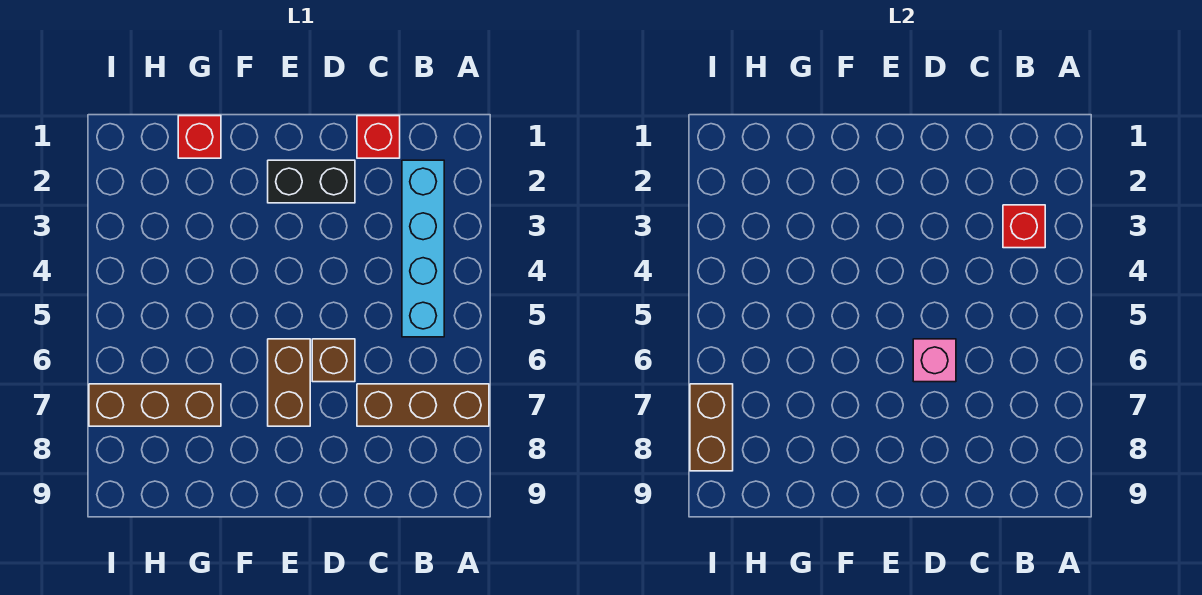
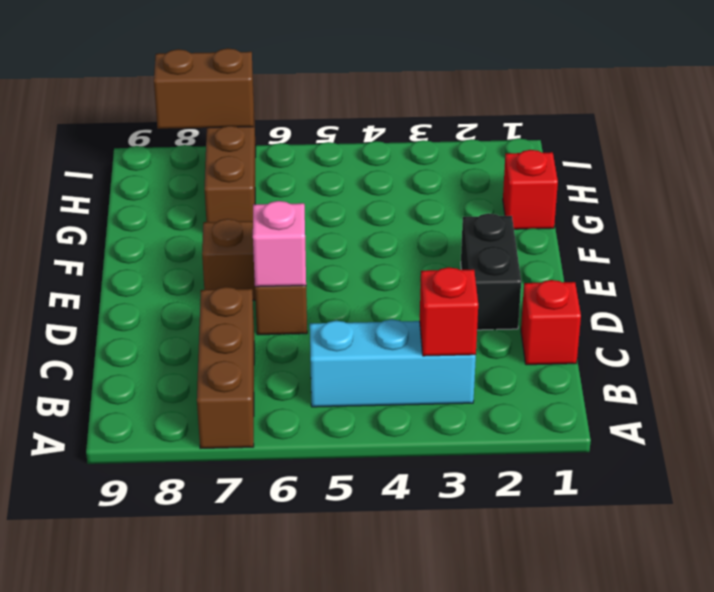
cyan 1x4 brick [402,160,444,337] -> cyan 1x3 brick [310,319,476,407]

